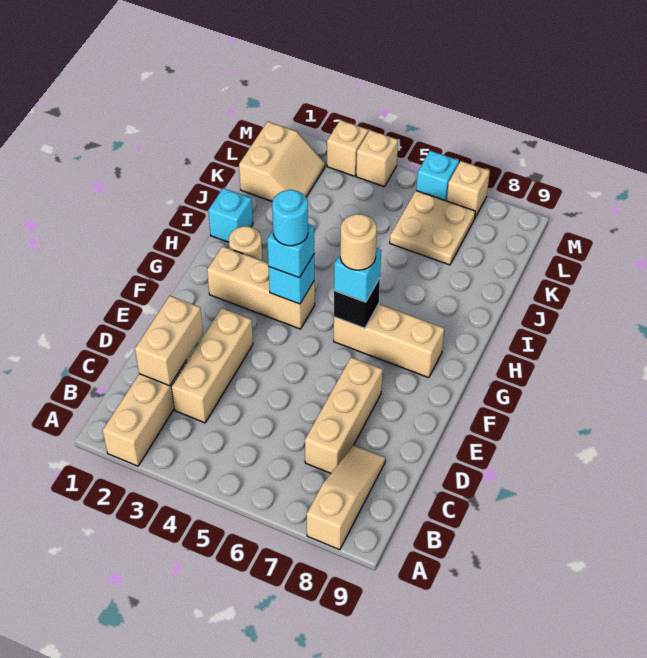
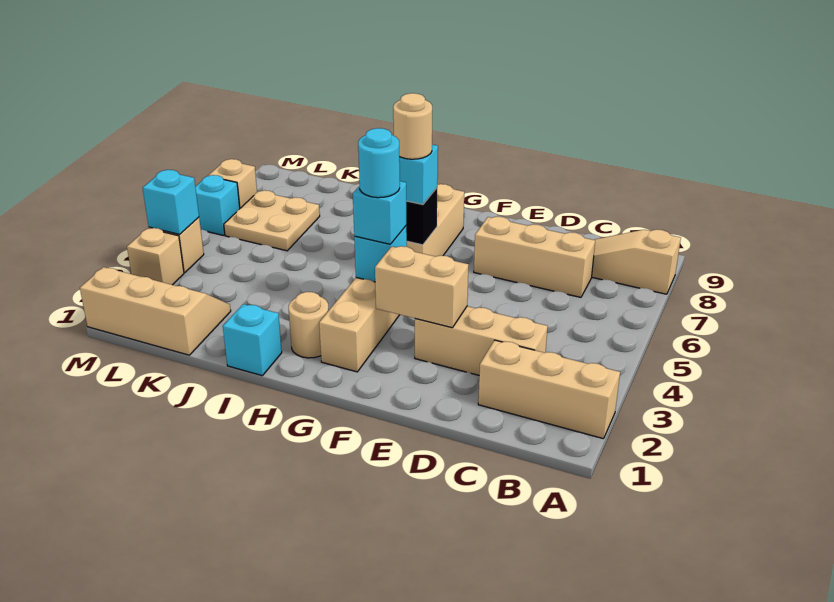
tan 1x2 brick [135,296,203,386] -> tan 1x2 brick moved to [375,246,469,328]
tan 2x2 slope [239,122,325,201] -> tan 2x3 slope [80,267,231,355]
none -> cyan 1x1 brick [143,170,199,234]

